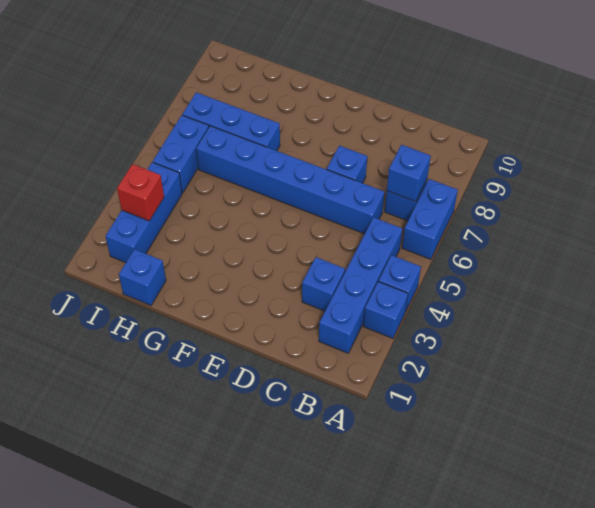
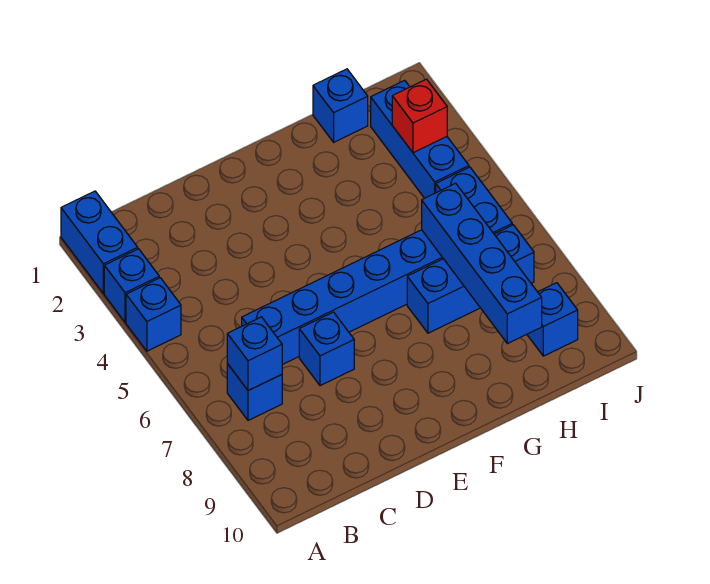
blue 1x2 brick [402,179,458,259] -> blue 1x2 brick moved to [61,191,138,293]
blue 1x4 brick [319,217,402,353] -> blue 1x4 brick moved to [422,183,542,344]
blue 1x1 brick [302,257,345,311] -> blue 1x1 brick moved to [527,283,578,356]

